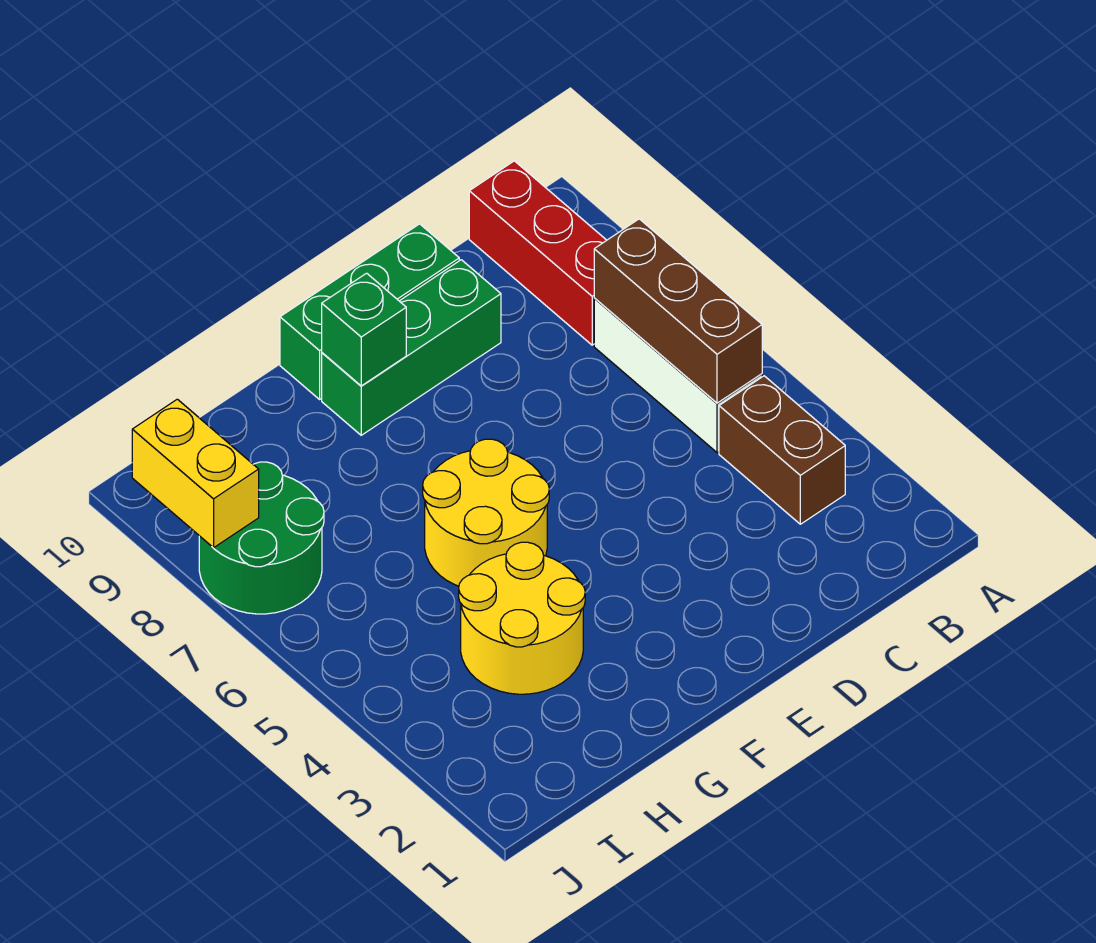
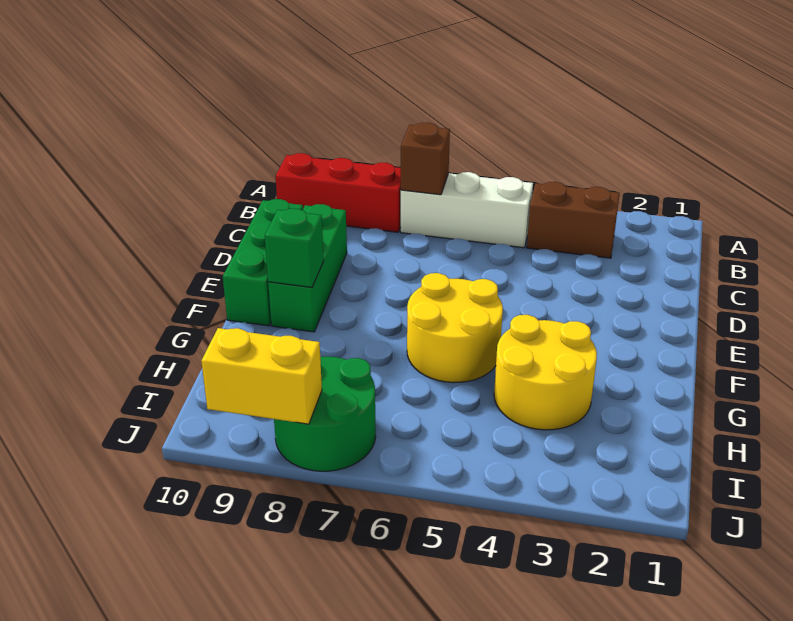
brown 1x3 brick [594,219,762,403] -> brown 1x1 brick [401,123,450,195]

